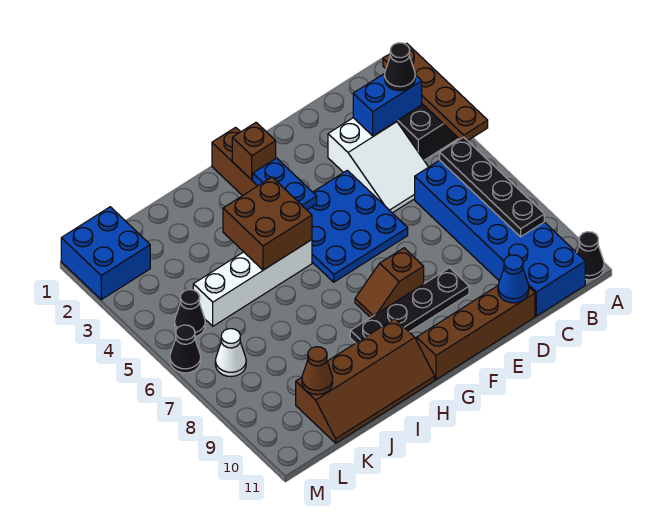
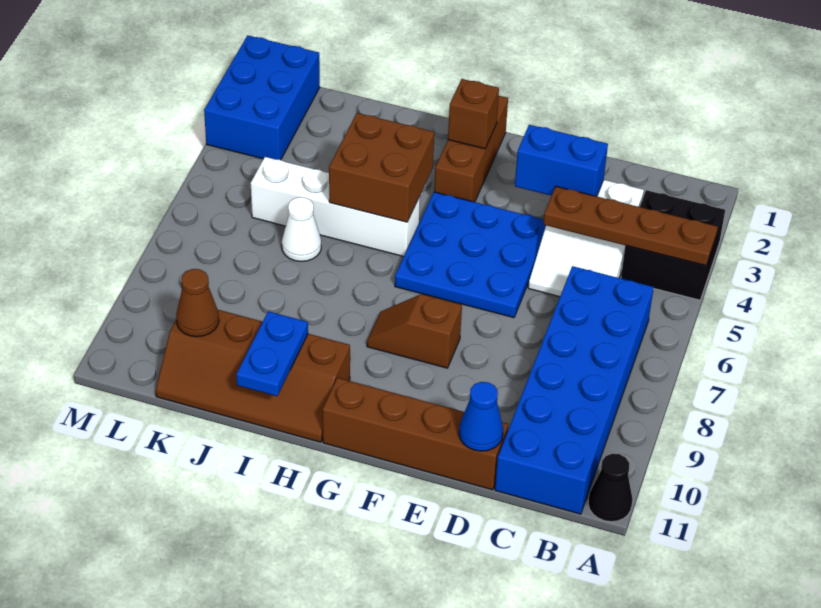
brown 1x4 plate [383,43,488,141] -> brown 1x4 plate turned to [543,186,718,266]
blue 1x2 brick [353,74,422,136] -> blue 1x2 brick moved to [515,125,608,196]
black 1x1 cone [385,43,415,91] -> none
black 1x4 plate [440,137,544,237] -> none
black 1x4 plate [350,268,469,343] -> none
blue 1x2 plate [253,158,317,210] -> blue 1x2 plate moved to [236,311,308,396]
blue 2x2 brick [61,207,150,300] -> blue 2x3 brick [204,35,320,160]
black 1x1 cone [175,290,205,337] -> none
white 1x1 cone [215,329,246,377] -> white 1x1 cone moved to [282,197,321,261]
black 1x1 cone [170,325,201,373] -> none

